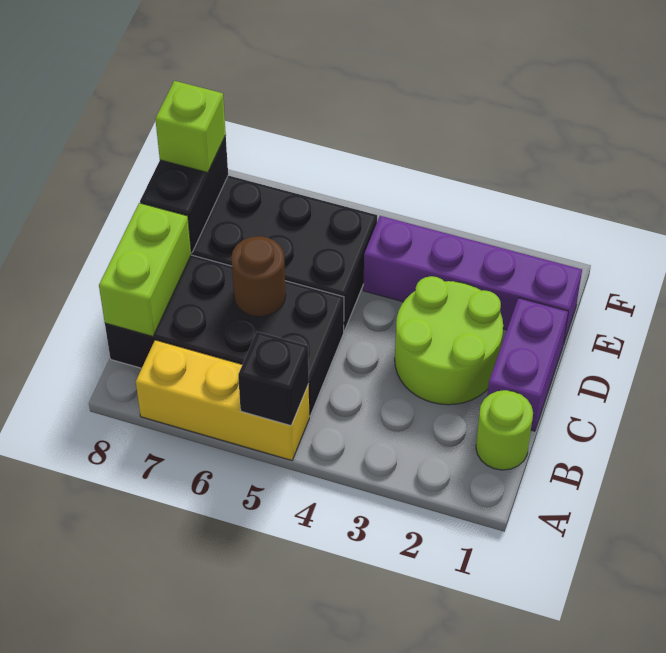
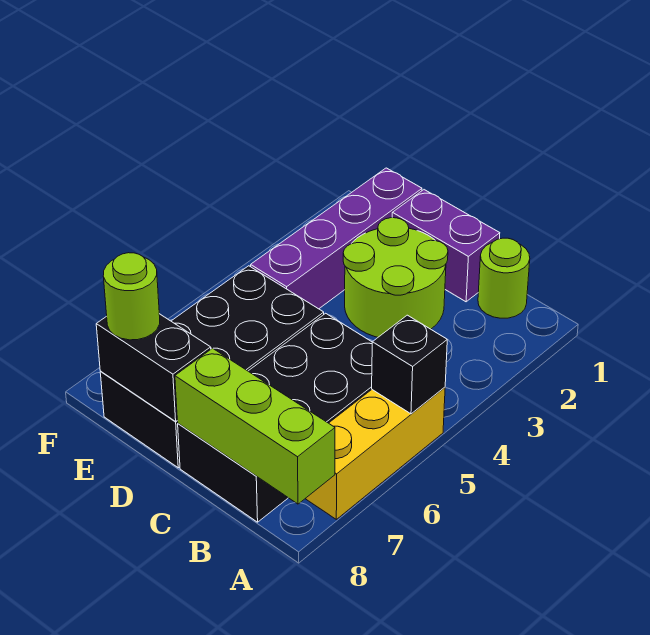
lime 1x2 brick [99,203,191,337] -> lime 1x3 brick [175,348,335,504]
brown 1x1 round brick [231,236,286,317] -> none
lime 1x1 brick [155,81,226,173] -> lime 1x1 round brick [103,253,160,340]

